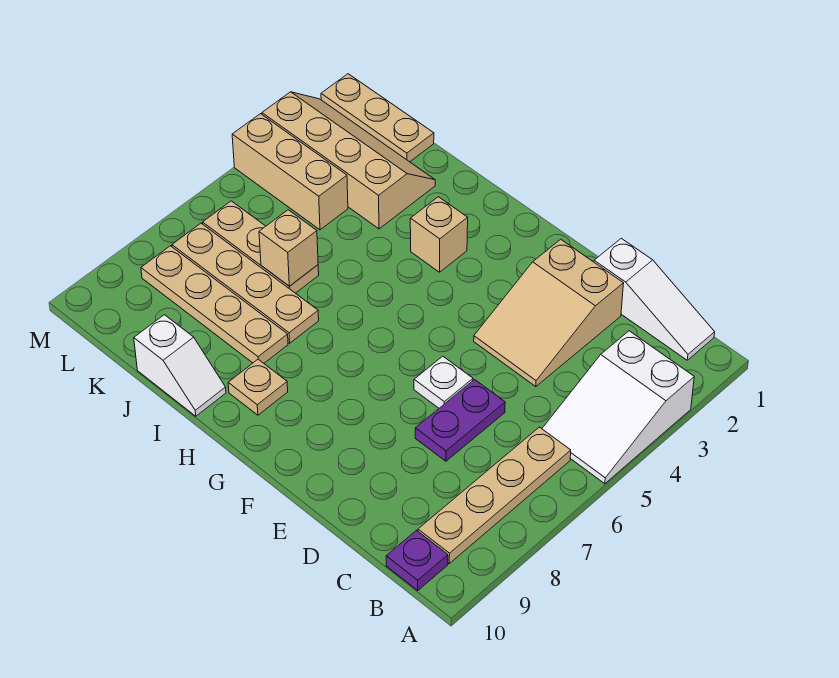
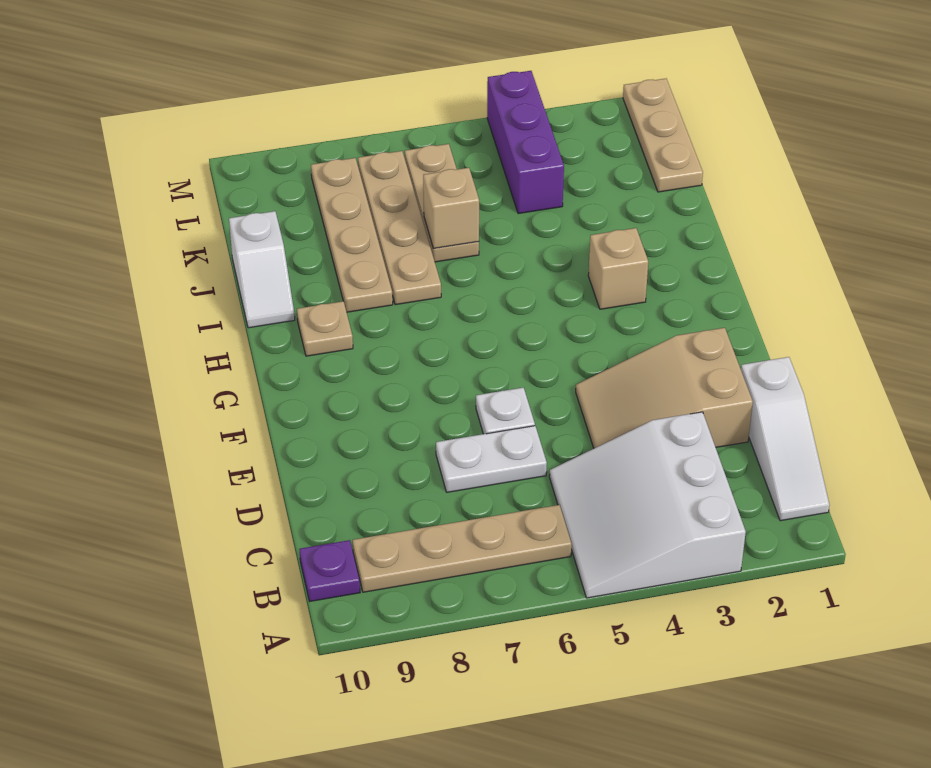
white 2x3 slope [542,331,694,484] -> white 3x3 slope [549,412,746,598]
purple 1x2 plate [415,380,505,461] -> white 1x2 plate [436,426,547,492]
tan 2x4 slope [262,92,435,229] -> none
tan 1x3 brick [232,114,348,230] -> purple 1x3 brick [487,71,564,214]

